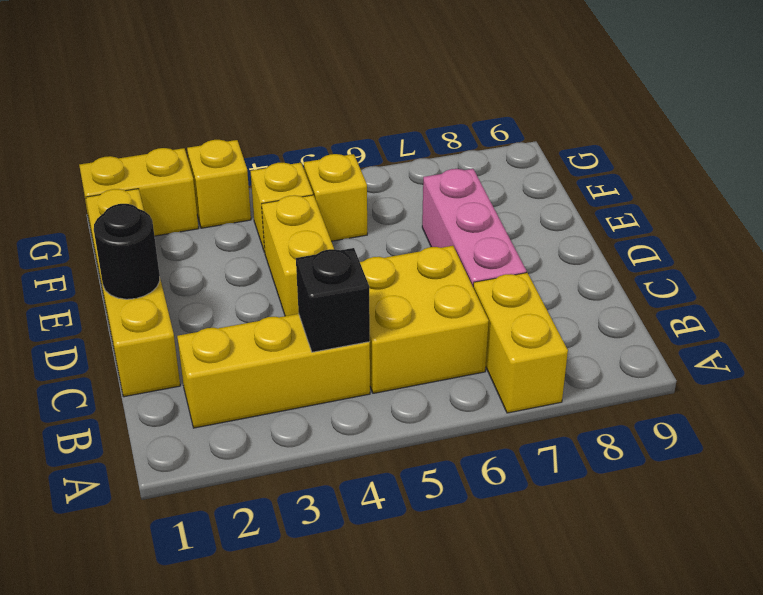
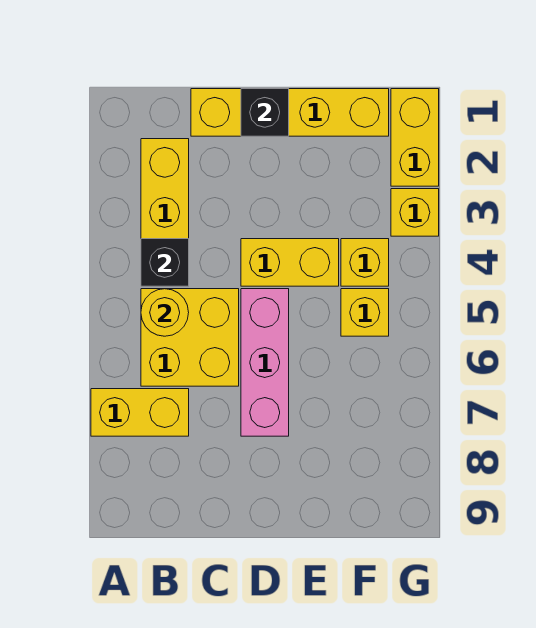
none -> yellow 1x1 round brick [141,289,189,336]
pink 1x3 brick [422,169,526,286] -> pink 1x3 brick turned to [241,289,289,436]
black 1x1 round brick [94,204,160,299] -> black 1x1 brick [241,89,289,136]

